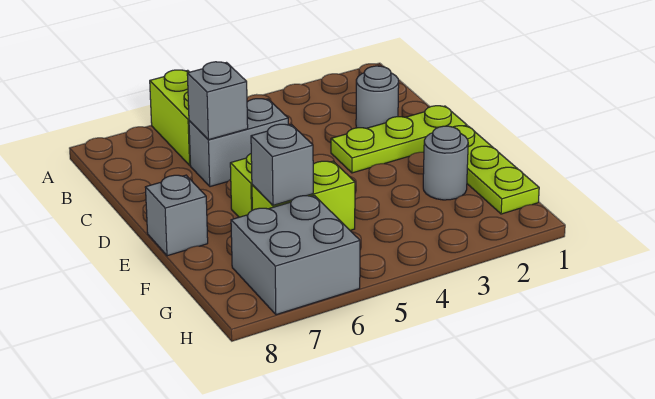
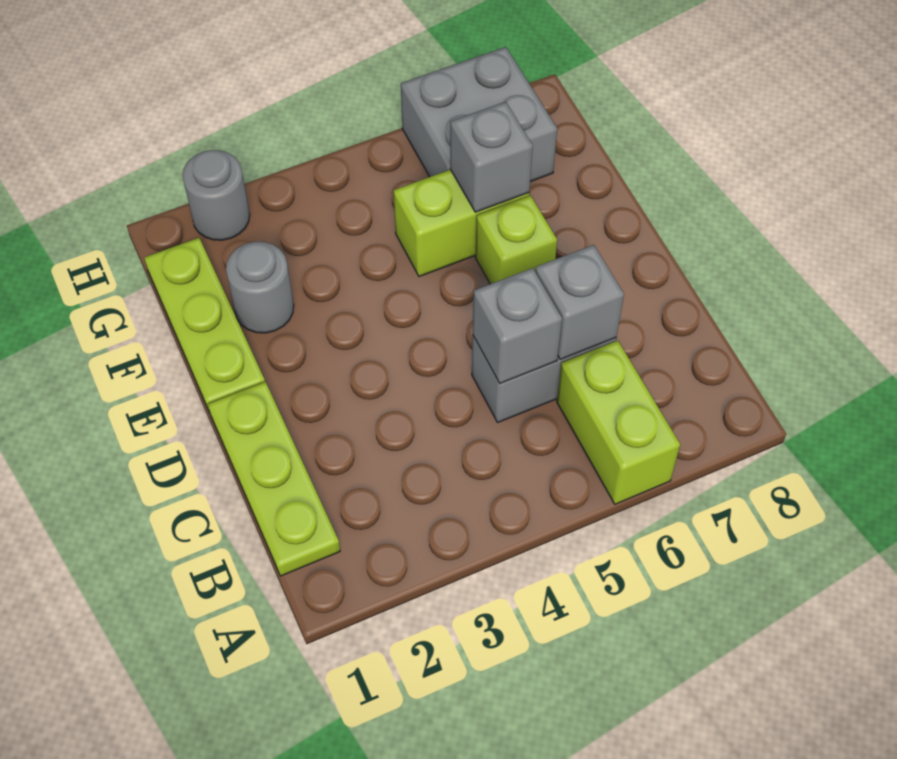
grey 1x1 round brick [356,66,399,128] -> grey 1x1 round brick moved to [183,150,250,240]
lime 1x3 plate [331,106,467,173] -> lime 1x3 plate turned to [208,382,340,576]
grey 1x1 brick [145,175,208,256] -> grey 1x1 brick moved to [473,268,562,384]

